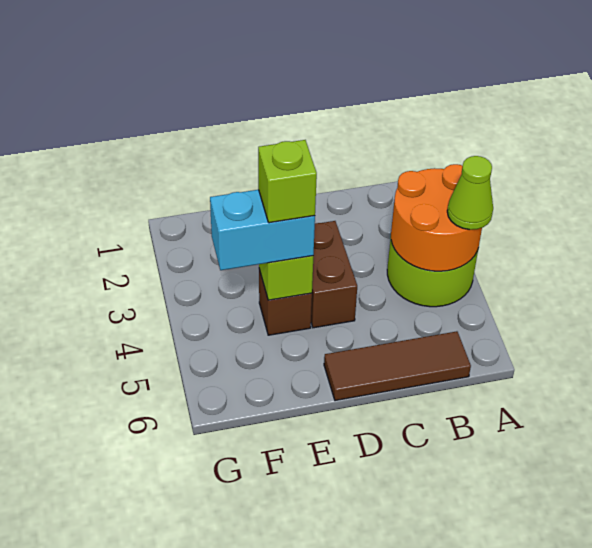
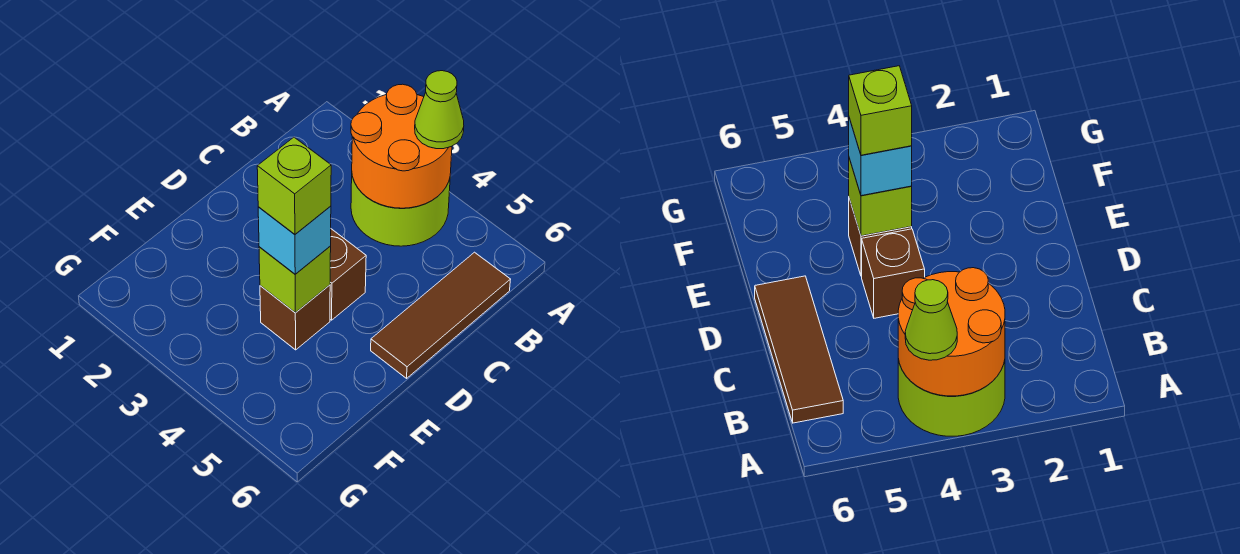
brown 1x2 brick [311,221,357,328] -> brown 1x1 brick [330,229,366,320]
cyan 1x2 brick [210,190,315,270] -> cyan 1x1 brick [258,206,331,274]

